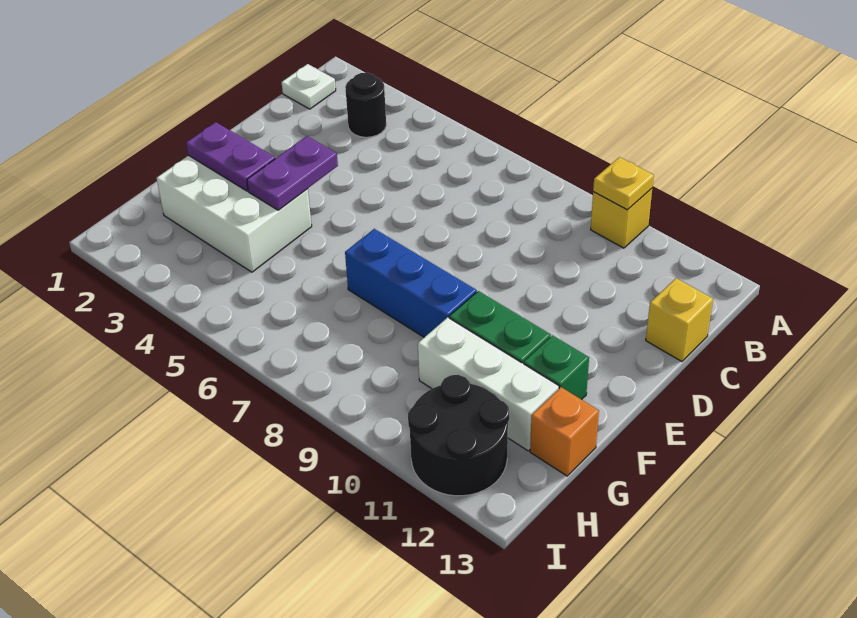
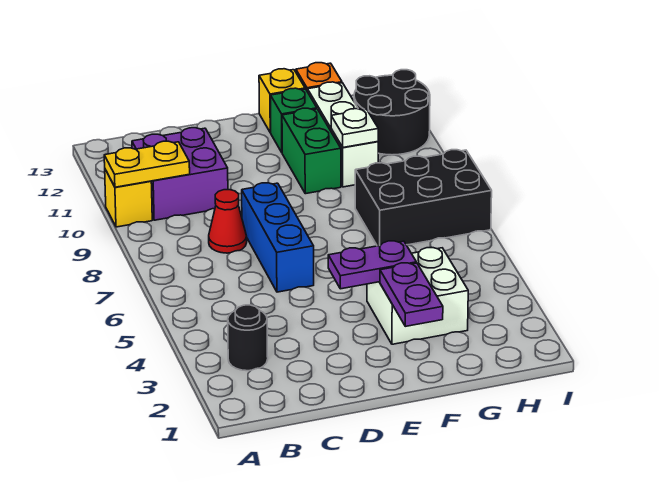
yellow 1x1 plate [593,157,654,210] -> yellow 1x2 plate [104,141,190,187]
white 1x1 plate [282,64,336,109] -> white 1x1 plate moved to [331,109,378,147]
none -> purple 2x2 brick [132,128,228,220]
none -> red 1x1 cone [209,190,247,253]
yellow 1x1 brick [646,278,713,361] -> yellow 1x1 brick moved to [259,69,305,133]
white 2x3 brick [157,155,312,272] -> white 2x2 brick [367,248,468,344]
blue 1x3 brick [345,229,477,337] -> blue 1x3 brick moved to [242,183,314,292]
none -> black 2x3 brick [355,150,492,246]

